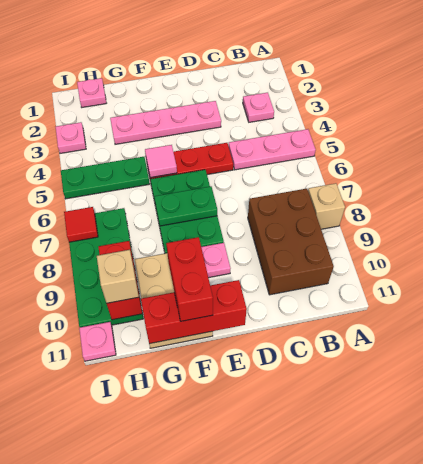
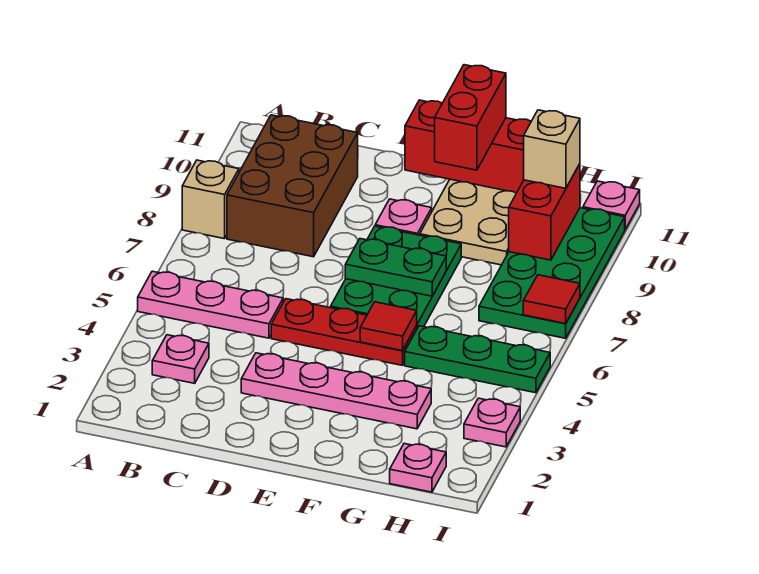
pink 1x1 tile [145,145,177,178] -> red 1x1 tile [360,302,417,351]

